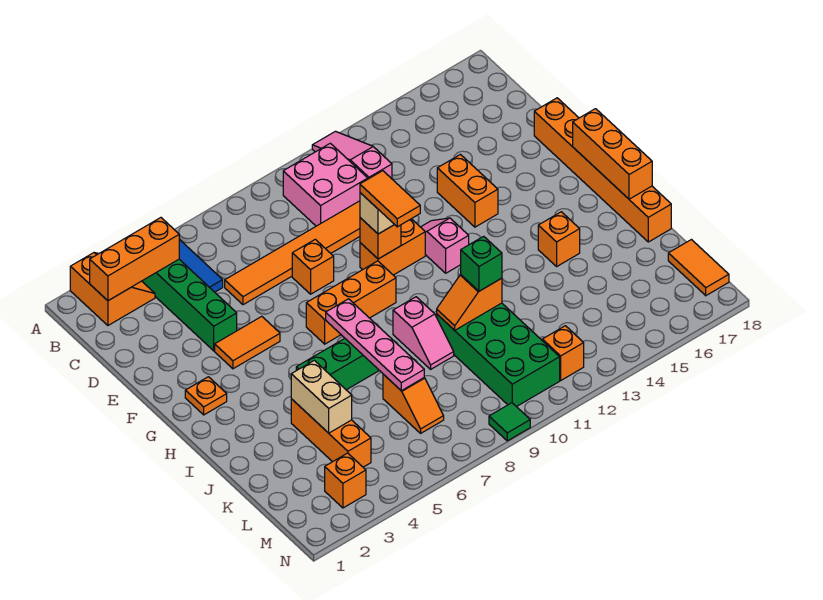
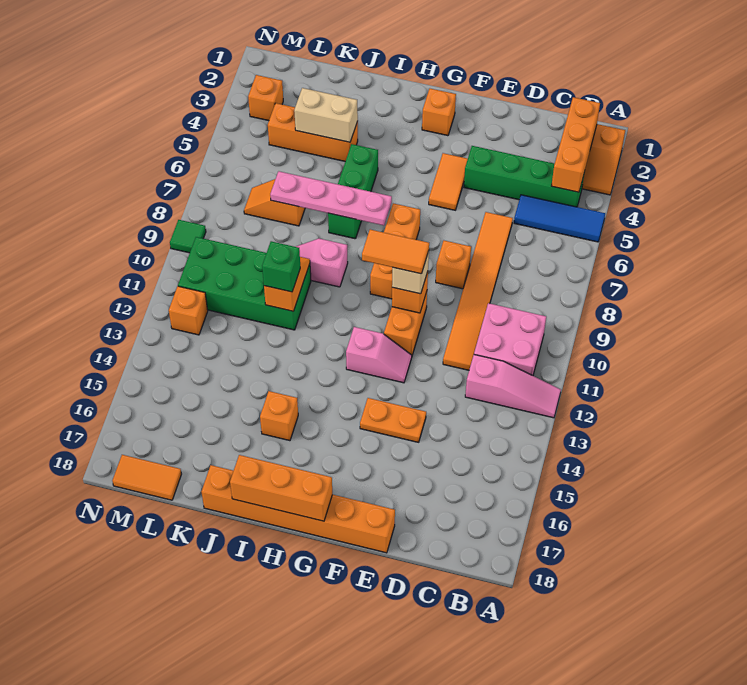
orange 1x2 brick [437,155,498,227] -> orange 1x2 plate [360,398,426,442]
orange 1x1 plate [185,377,227,415] -> orange 1x1 brick [422,89,456,136]

